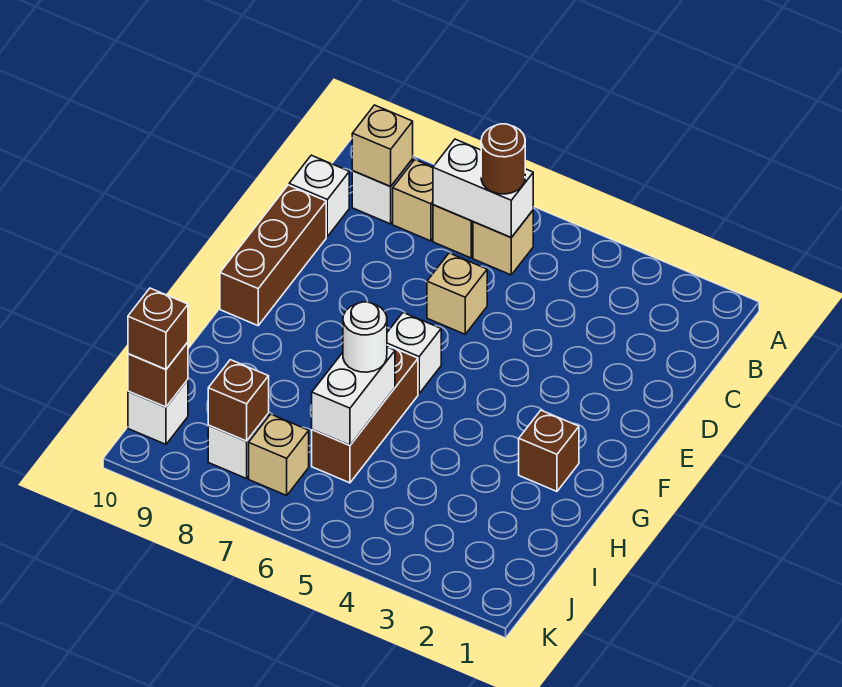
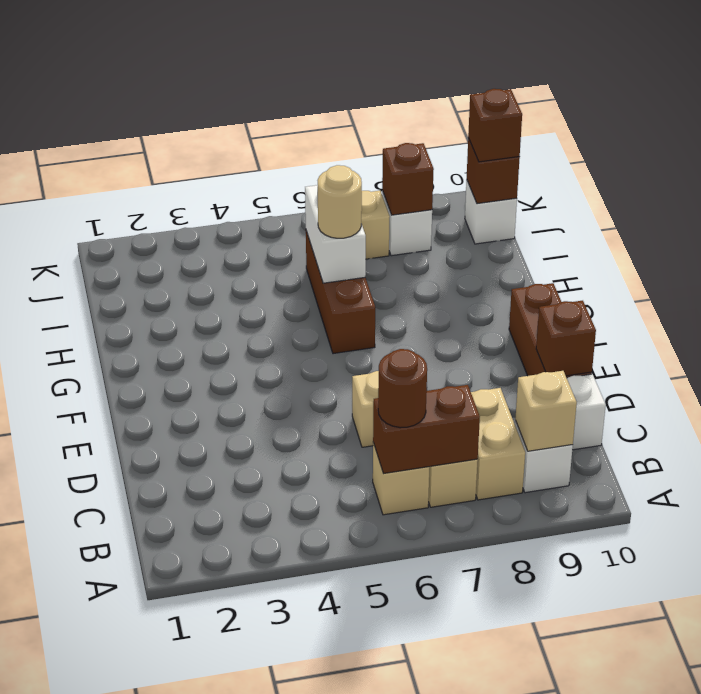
white 1x2 brick [433,139,533,237] -> brown 1x2 brick [373,385,480,474]
tan 1x1 brick [393,160,433,241] -> tan 1x2 brick [471,388,525,500]
white 1x1 brick [387,313,441,394] -> none
brown 1x1 brick [519,410,579,491] -> brown 1x1 brick moved to [536,301,596,376]
white 1x1 round brick [343,302,387,372] -> tan 1x1 round brick [318,165,362,238]

